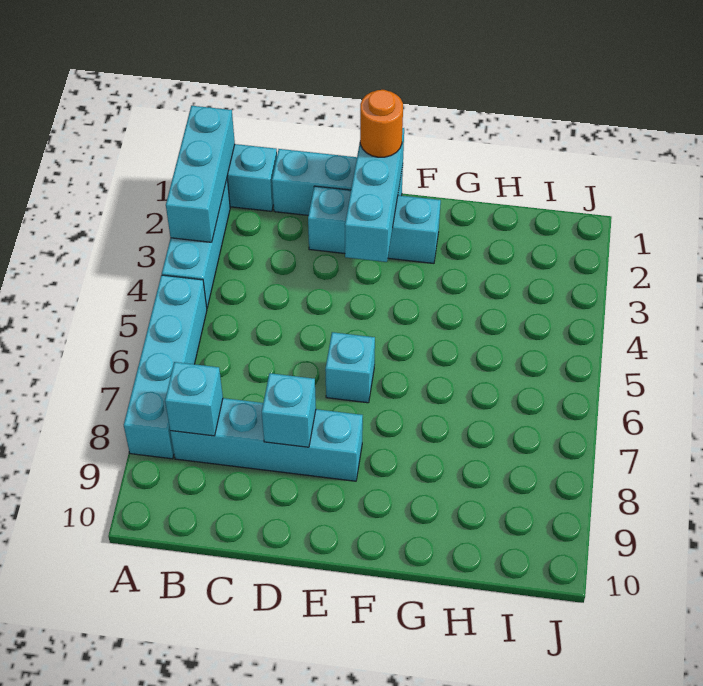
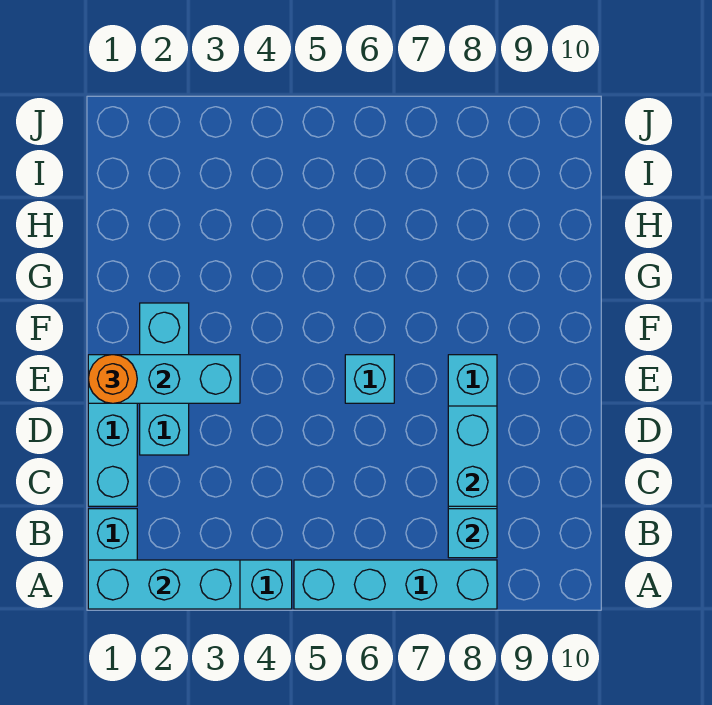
cyan 1x1 brick [262,373,316,447] -> cyan 1x2 brick [448,406,497,506]

